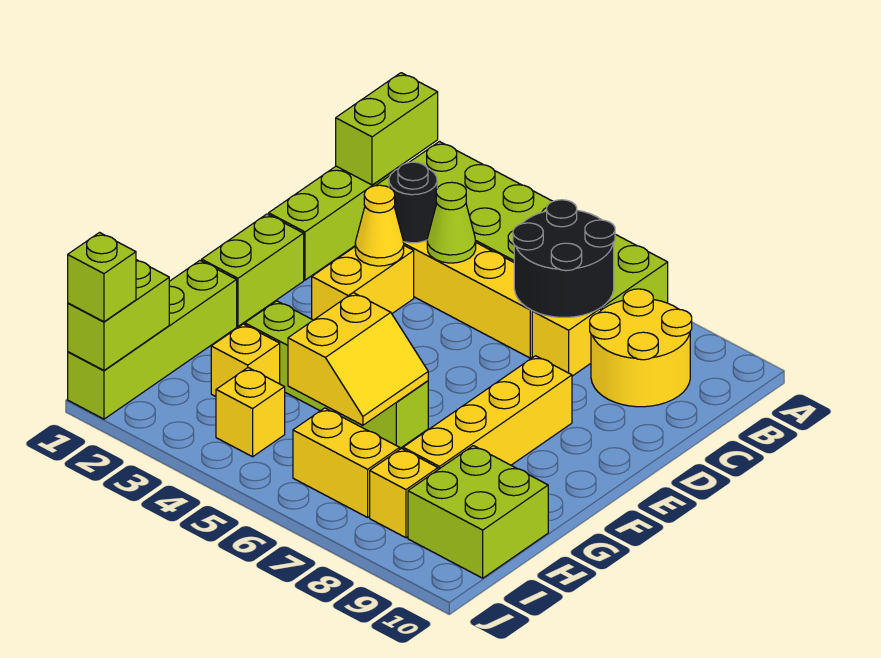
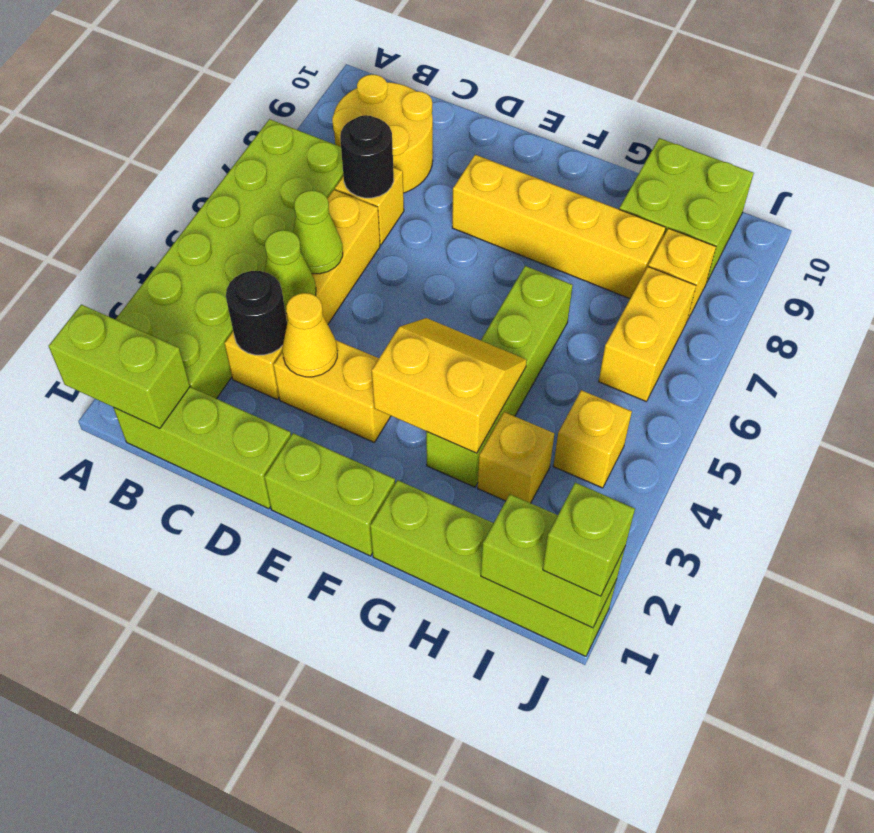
black 2x2 round brick [513,200,615,317] -> black 1x1 round brick [340,115,394,198]
none -> lime 1x1 cone [293,190,343,274]
yellow 2x2 slope [288,293,428,425] -> yellow 2x2 slope moved to [372,318,527,453]

